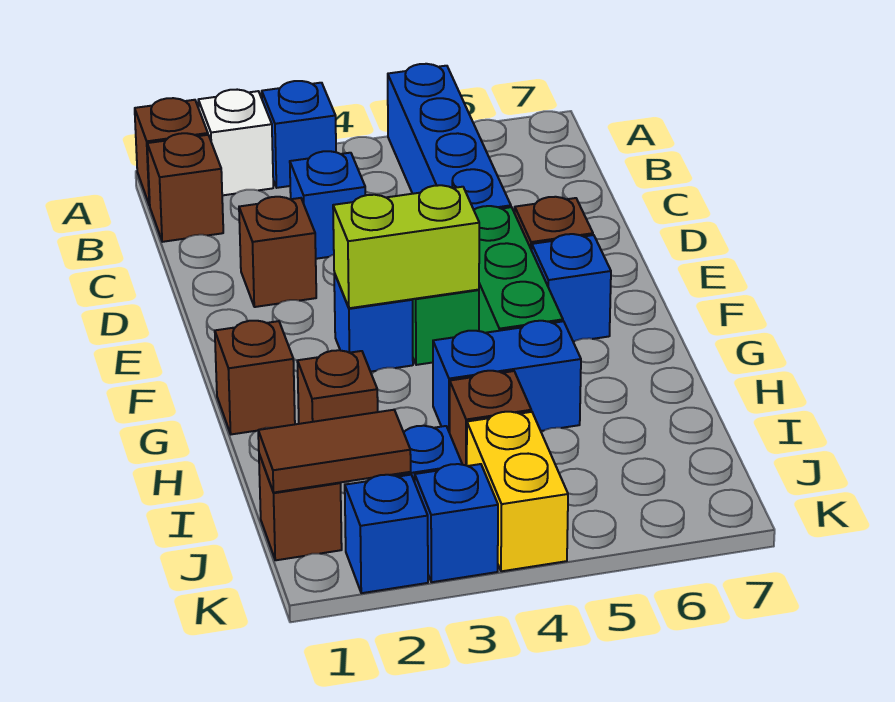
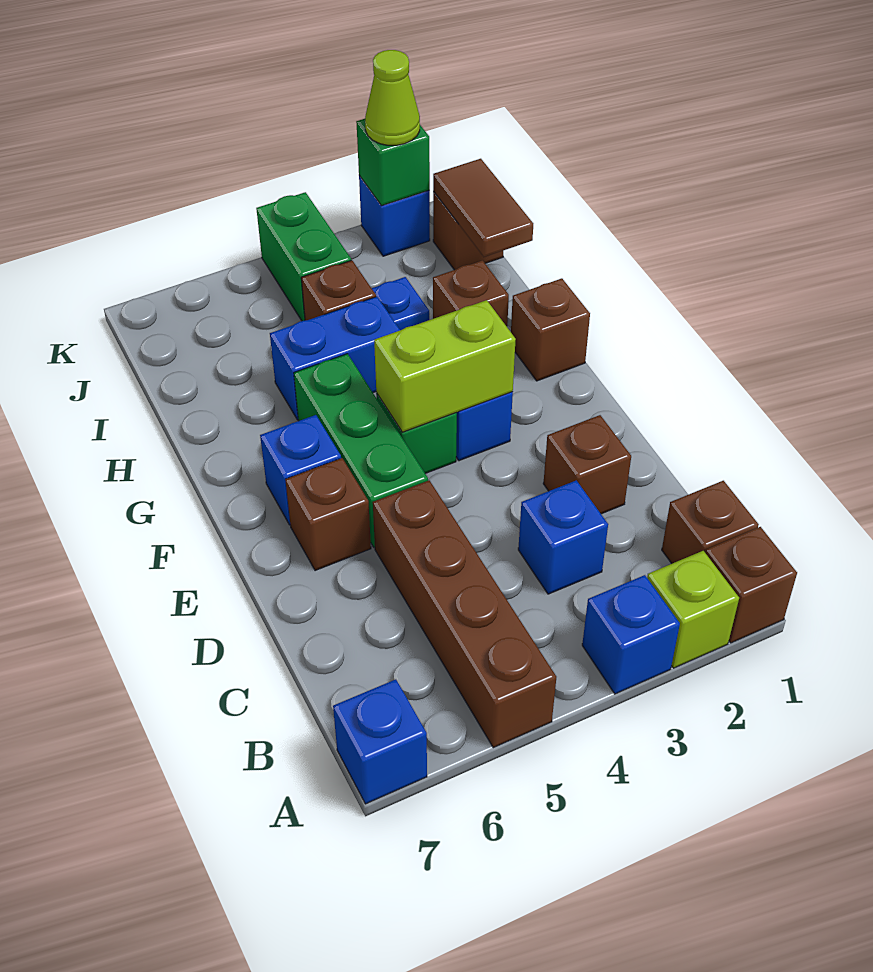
white 1x1 brick [198,90,273,195] -> lime 1x1 brick [647,551,739,668]
blue 1x4 brick [388,64,511,210] -> brown 1x4 brick [373,480,556,748]
brown 1x2 tile [258,410,411,493] -> brown 1x2 tile turned to [433,159,533,257]
yellow 1x2 brick [467,412,568,571] -> green 1x2 brick [256,192,351,321]
none -> green 1x1 brick [356,119,430,206]
none -> lime 1x1 cone [365,50,420,145]
blue 1x1 brick [415,464,498,582] -> blue 1x1 brick moved to [333,679,427,804]

